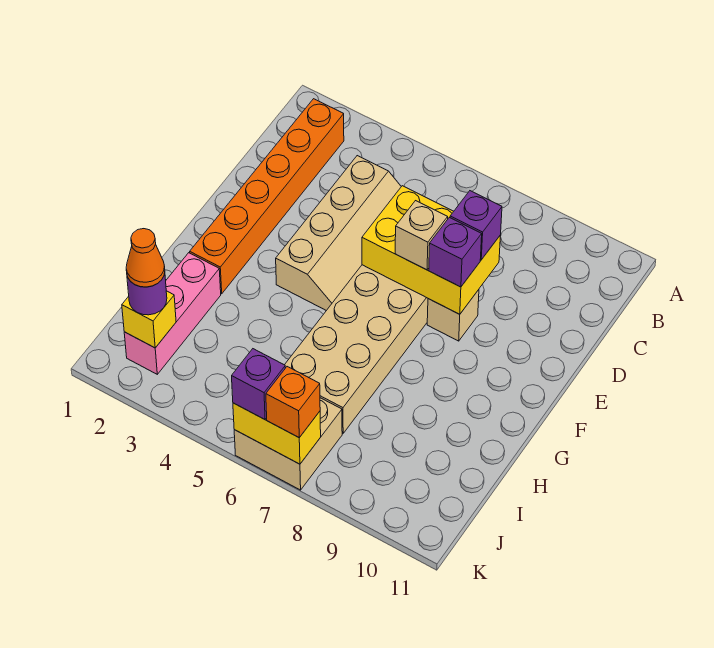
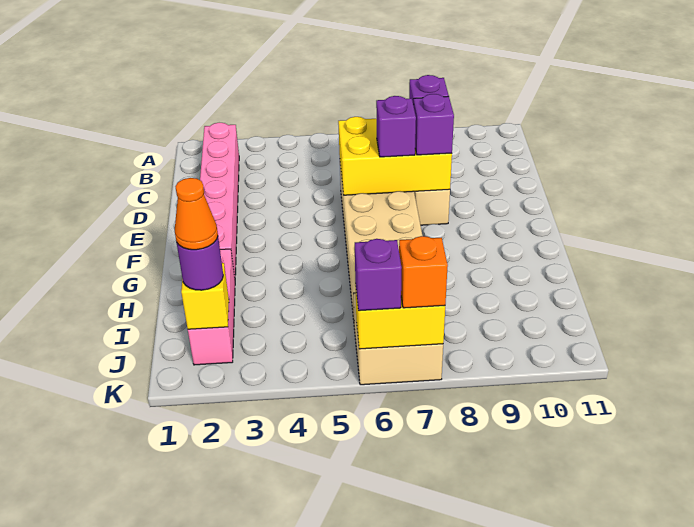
orange 1x6 brick [190,99,344,294] -> pink 1x6 brick [200,123,239,277]
tan 2x4 slope [276,156,401,311] -> none
tan 1x1 brick [395,201,448,270] -> purple 1x1 brick [376,96,416,157]

